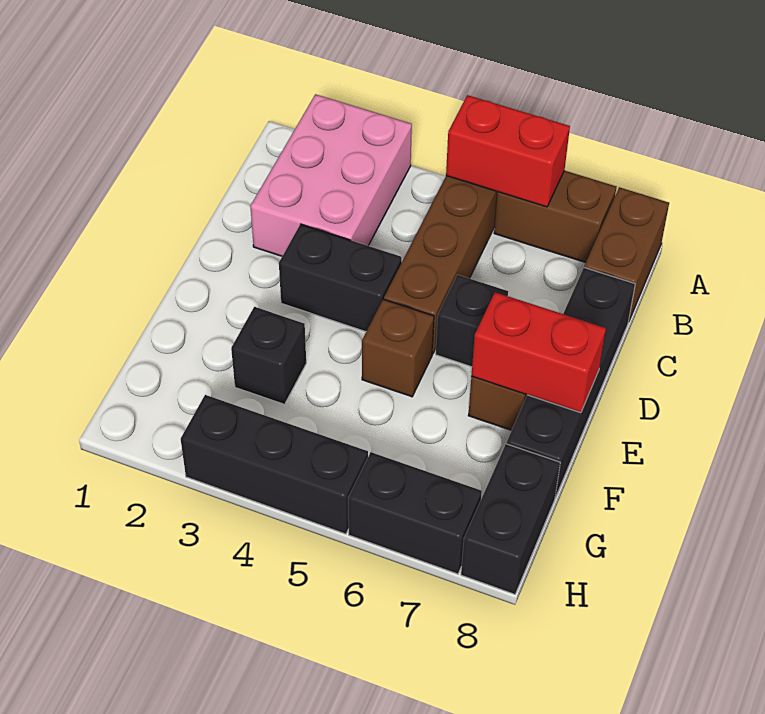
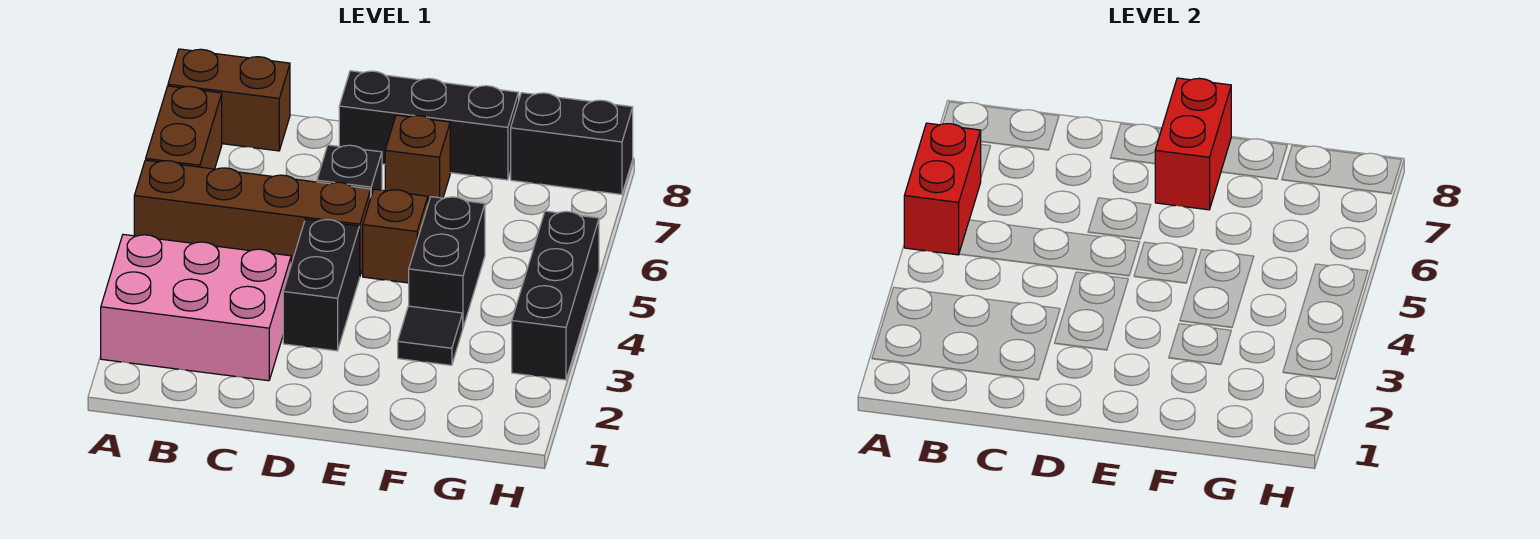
black 1x4 brick [507,268,635,498] -> black 1x3 brick [339,71,519,180]
black 1x1 brick [231,307,306,404] -> black 1x1 tile [398,306,463,365]
black 1x2 brick [348,452,482,574] -> black 1x2 brick moved to [409,197,485,327]

